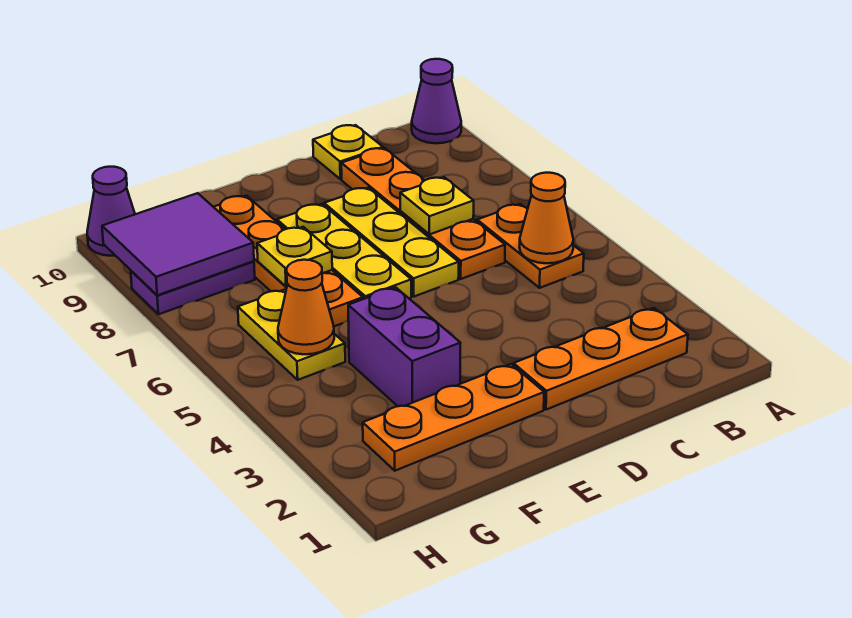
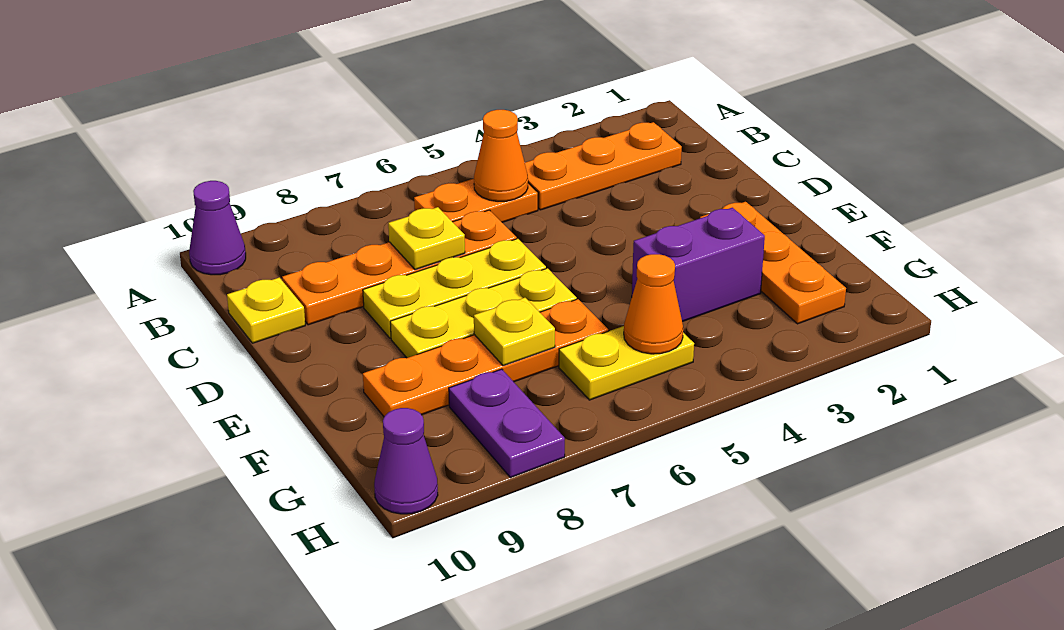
orange 1x3 plate [513,308,688,410] -> orange 1x3 plate turned to [525,122,682,210]
purple 2x2 tile [102,193,254,295] -> none

